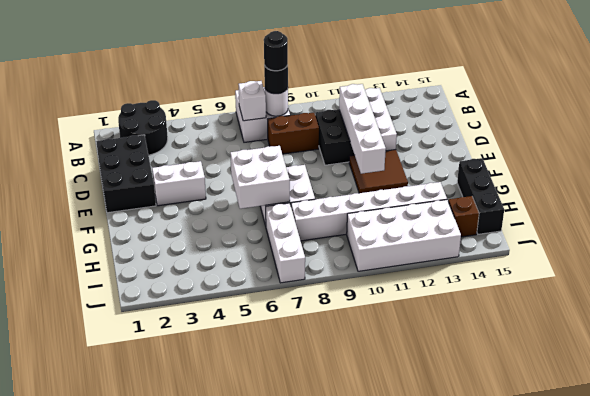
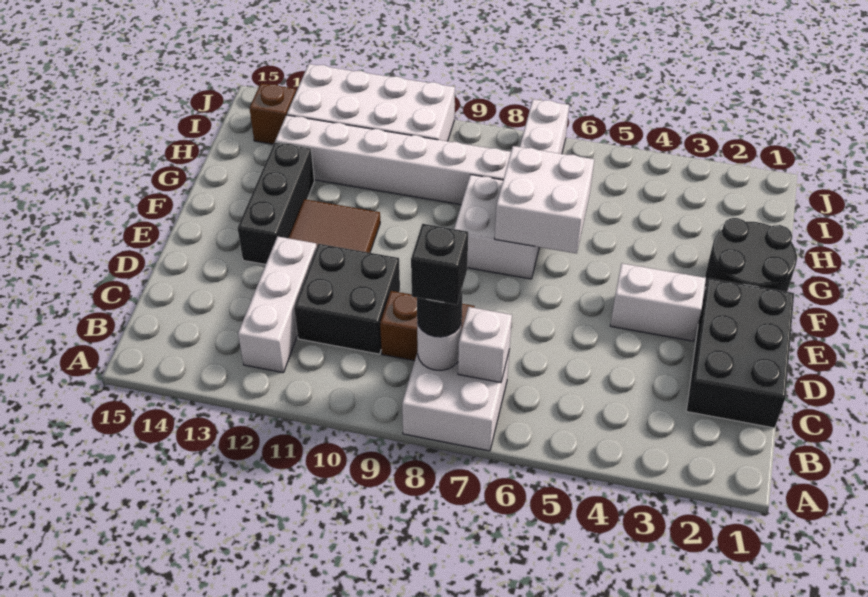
black 2x2 round brick [118,100,168,155] -> black 2x2 round brick moved to [705,218,797,292]
black 1x1 round brick [264,31,288,71] -> black 1x1 brick [411,224,468,305]
white 1x4 brick [339,84,386,174] -> none
black 1x3 brick [457,158,504,234] -> black 1x3 brick moved to [238,142,314,265]

